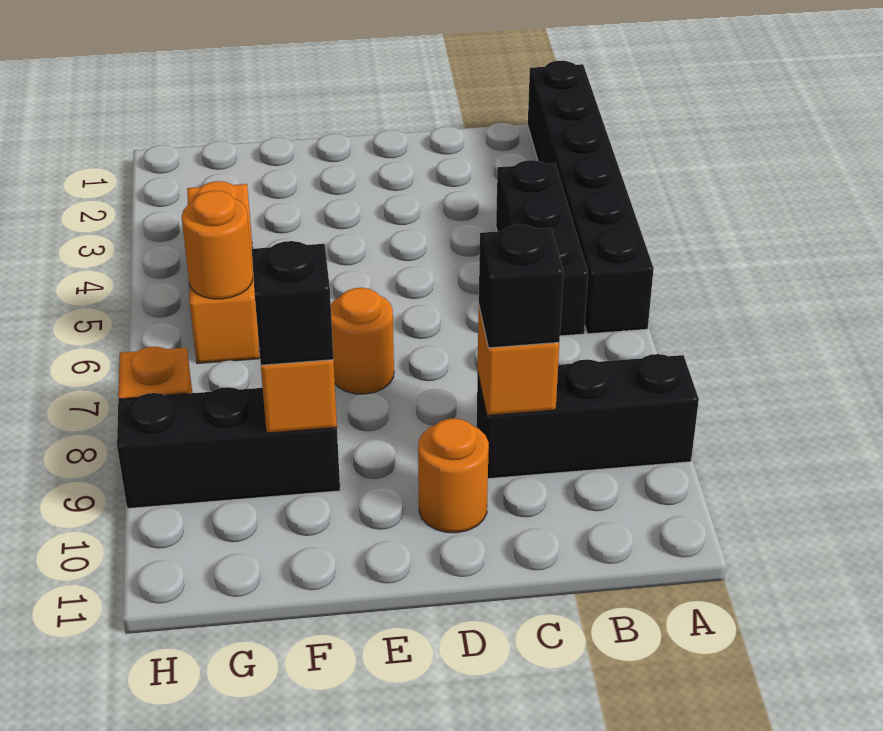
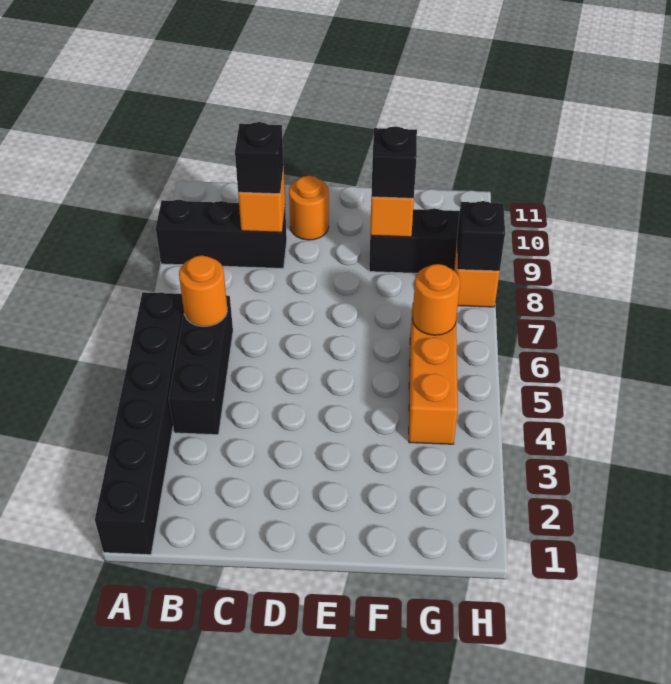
orange 1x1 round brick [331,288,394,394] -> orange 1x1 round brick moved to [179,255,227,326]
none -> black 1x1 brick [457,201,505,271]

